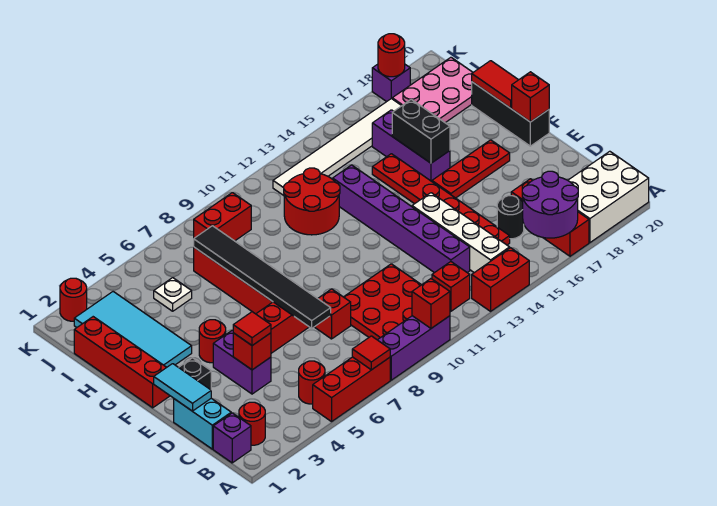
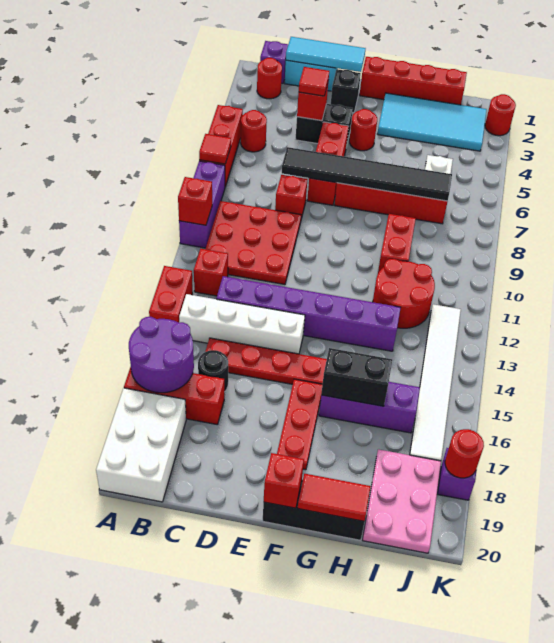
cyan 1x2 tile [154,364,211,411] -> cyan 1x3 tile [286,37,366,72]
purple 1x2 brick [213,330,271,394] -> black 1x2 brick [295,104,353,147]
red 1x2 brick [194,193,251,241] -> red 1x2 brick moved to [378,214,416,273]

